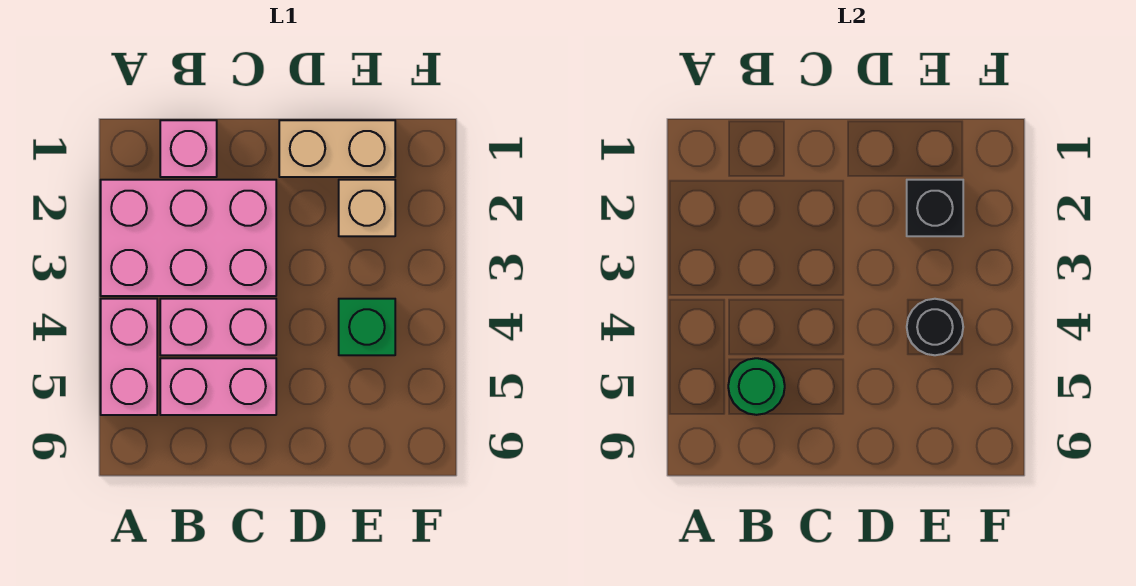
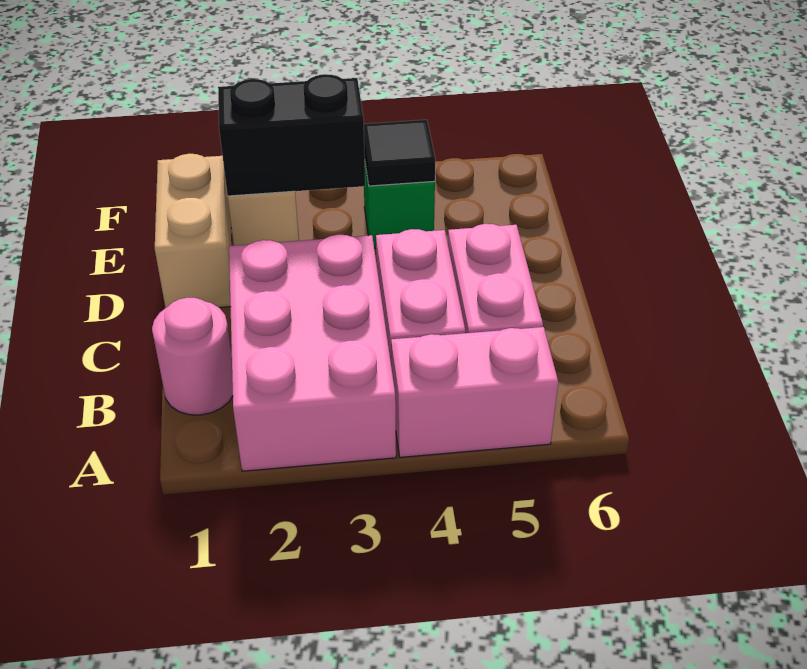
pink 1x1 brick [160,120,217,177] -> pink 1x1 round brick [152,298,233,415]
green 1x1 round brick [728,358,785,415] -> none
black 1x1 brick [907,180,963,236] -> black 1x2 brick [218,74,365,196]
black 1x1 round brick [907,299,963,355] -> black 1x1 tile [364,120,435,186]

